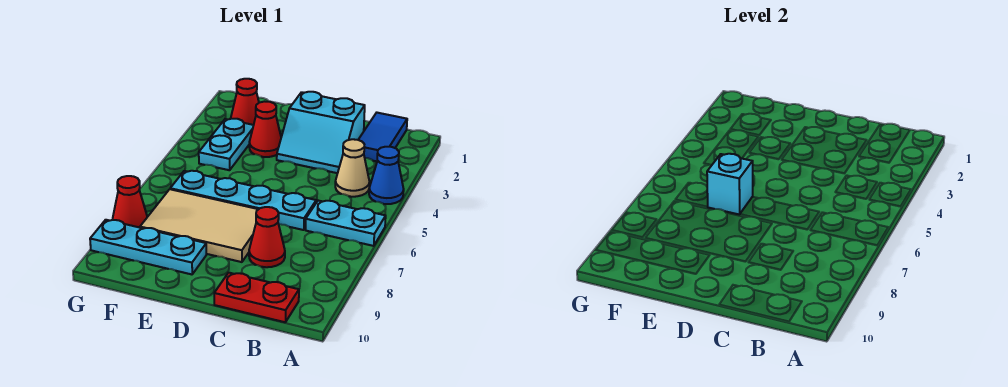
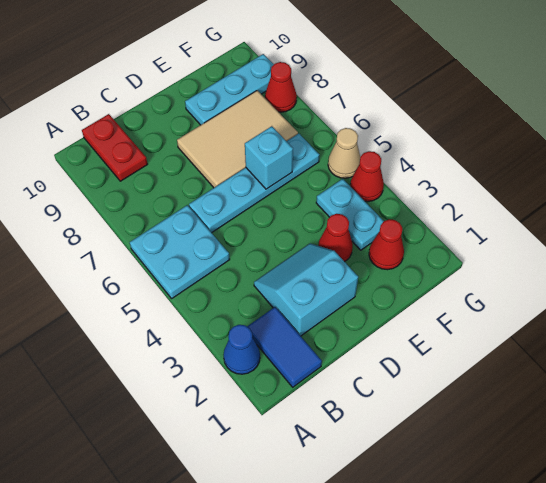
blue 1x1 cone [369,147,404,204] -> blue 1x1 cone moved to [223,325,260,374]
cyan 1x2 plate [306,201,386,246] -> cyan 2x2 plate [130,205,230,298]
tan 1x1 cone [335,139,370,197] -> tan 1x1 cone moved to [328,128,360,178]
red 1x2 plate [214,273,299,322] -> red 1x2 plate turned to [82,114,148,181]
red 1x1 cone [249,207,285,267] -> red 1x1 cone moved to [350,151,384,202]

